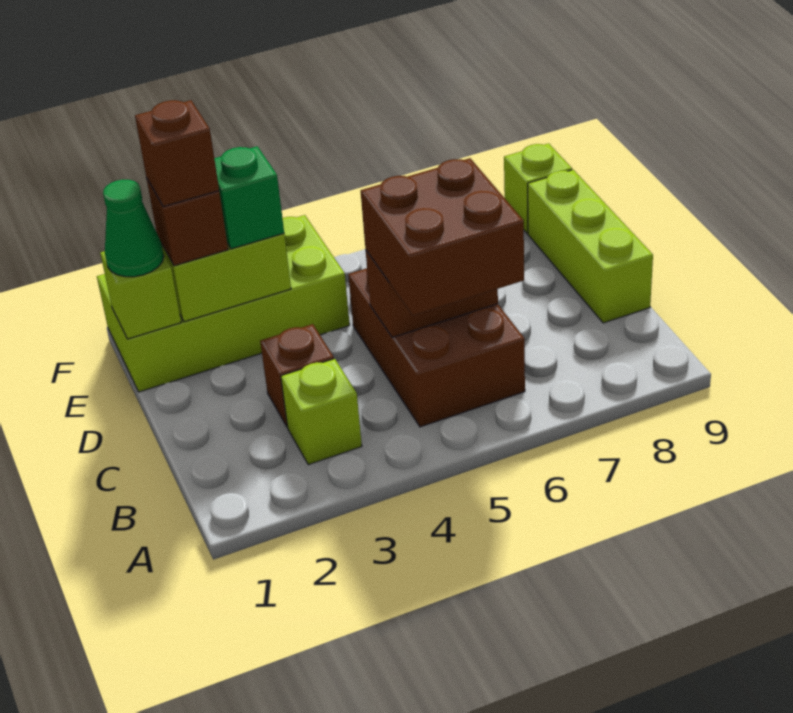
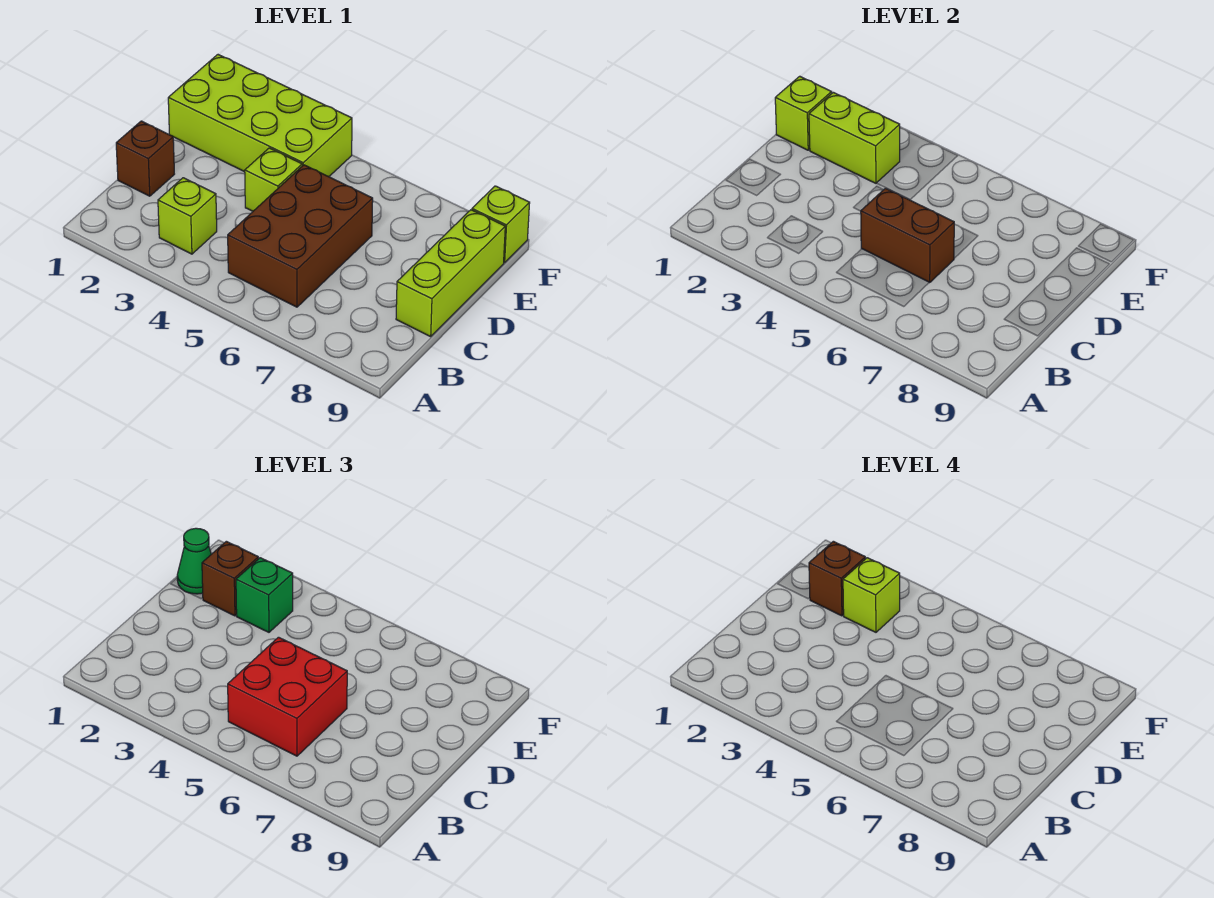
brown 2x2 brick [361,158,524,316] -> red 2x2 brick [228,637,347,756]
brown 1x1 brick [260,324,334,427] -> brown 1x1 brick moved to [116,121,174,196]
none -> lime 1x1 brick [245,148,302,211]
none -> lime 1x1 brick [843,558,900,632]

